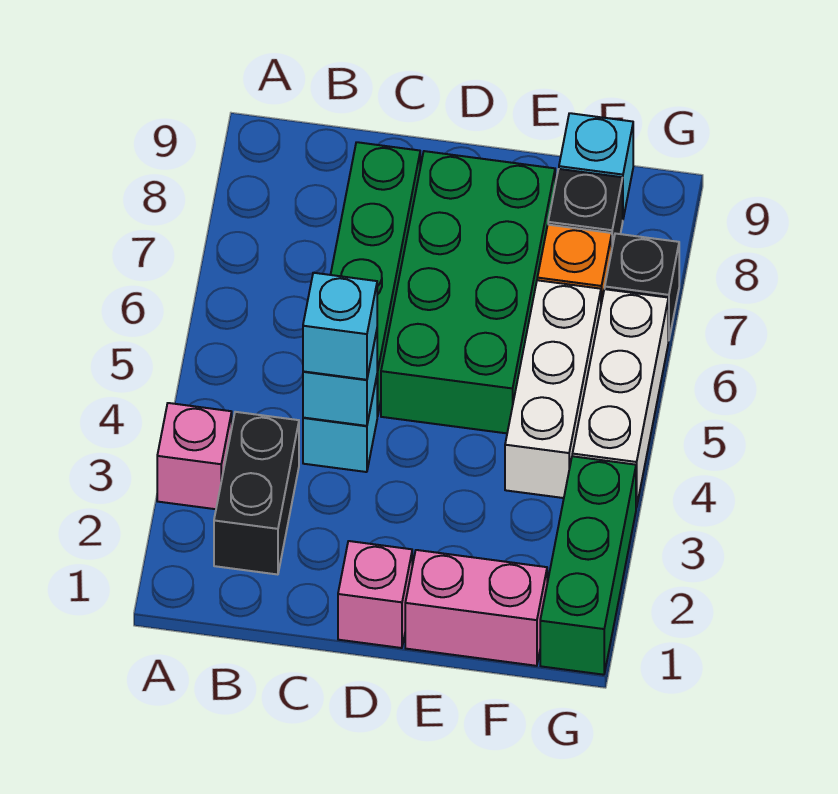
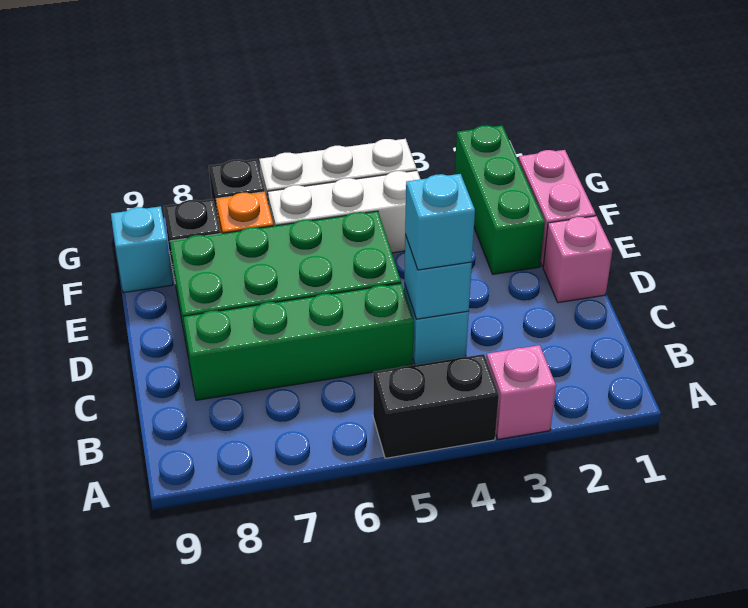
black 1x2 brick [214,412,299,575] -> black 1x2 brick moved to [373,354,499,458]
green 1x3 brick [540,456,636,675] -> green 1x3 brick turned to [455,125,545,274]

